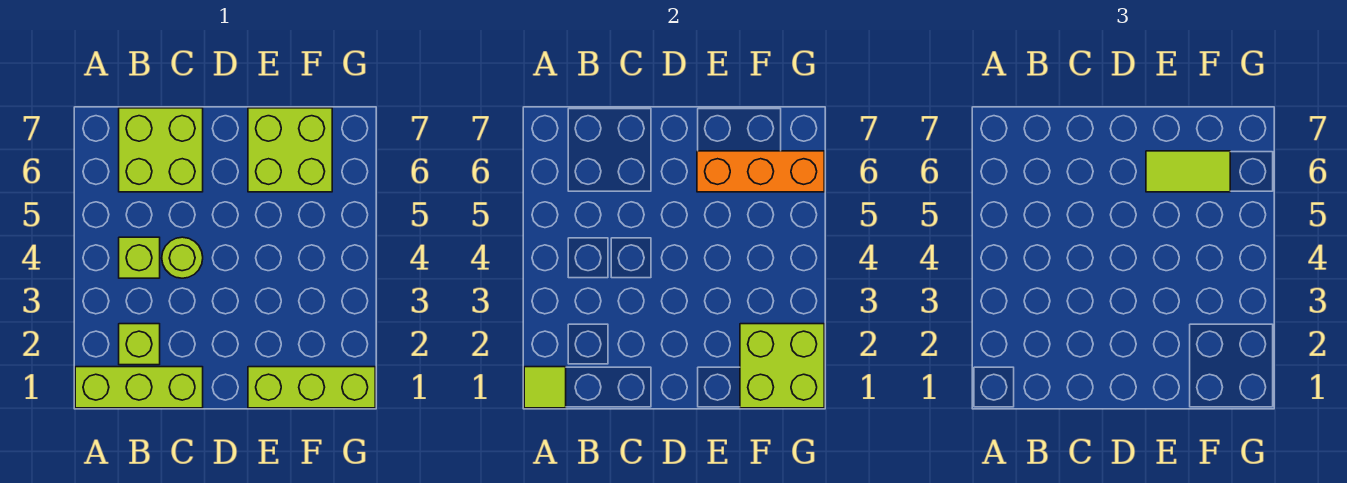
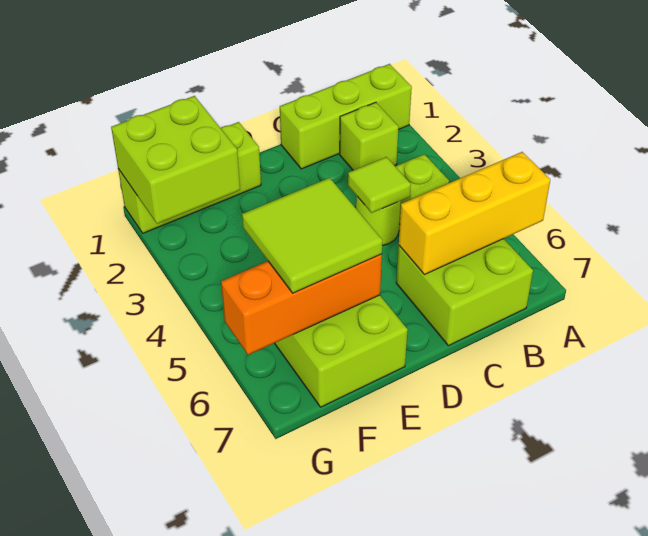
lime 1x1 tile [524,367,566,408] -> lime 1x1 tile moved to [348,157,411,213]
none -> yellow 1x3 brick [399,152,550,275]
lime 1x2 tile [1146,151,1230,192] -> lime 2x2 tile [242,178,383,293]

